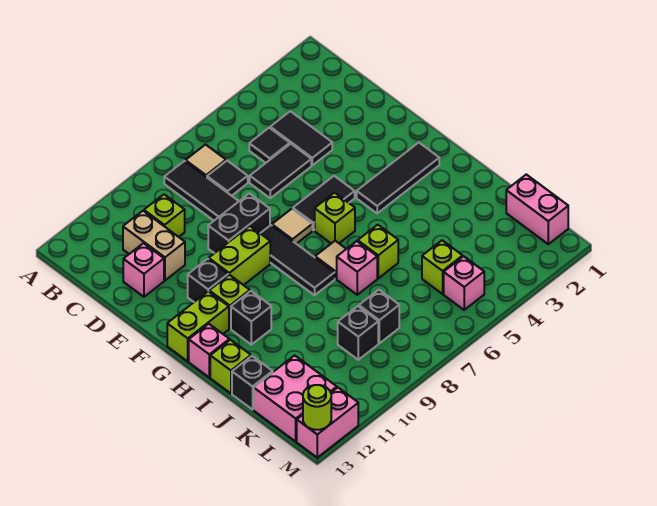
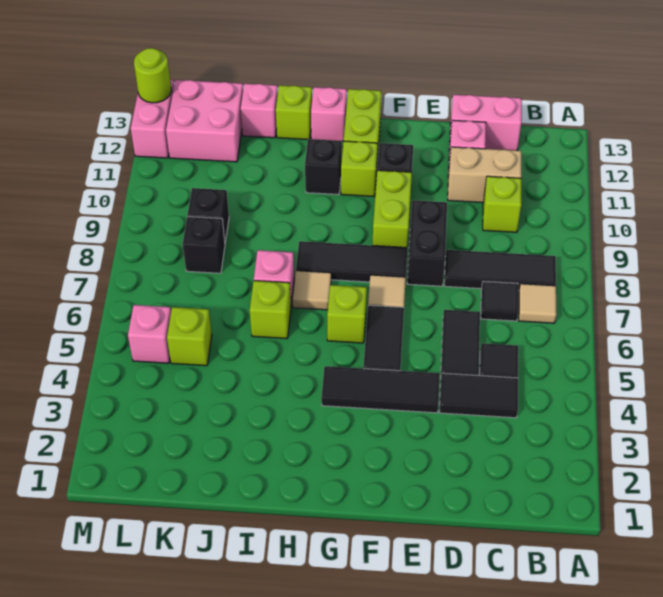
black 1x3 tile [357,143,439,213] -> black 1x3 tile turned to [321,366,440,413]
black 1x1 brick [232,356,273,410] -> pink 1x1 brick [241,84,278,138]
pink 1x2 brick [506,174,568,244] -> pink 1x2 brick moved to [450,95,522,151]

